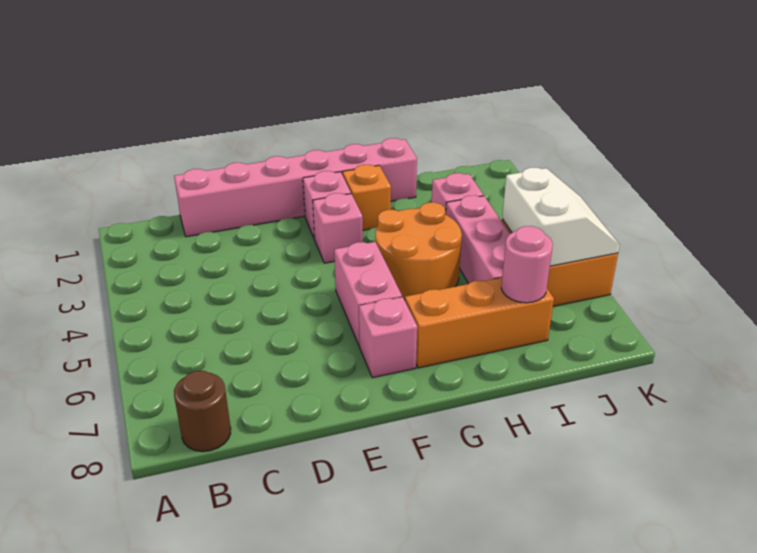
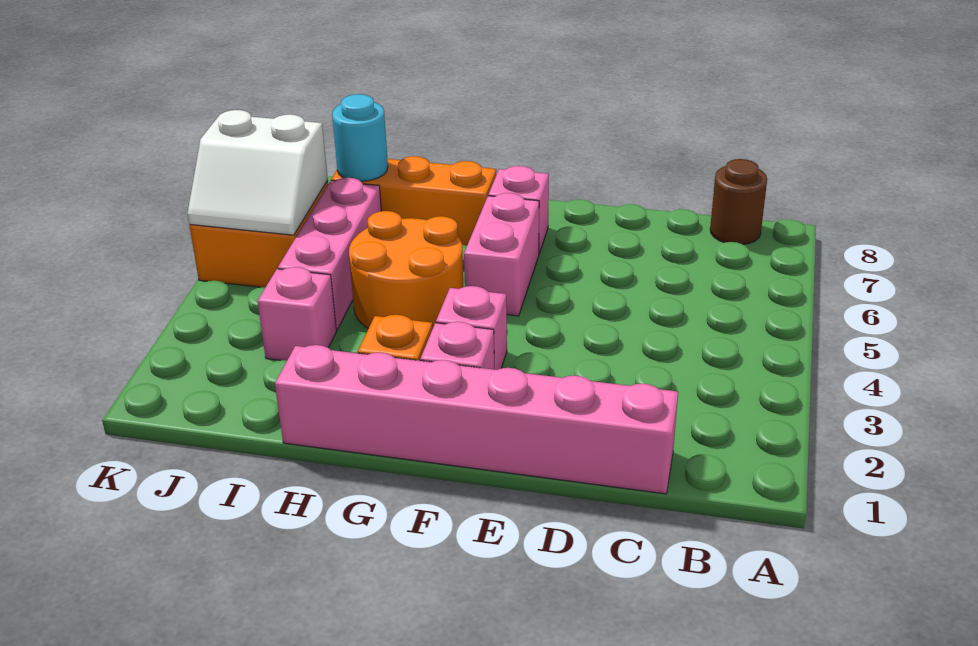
pink 1x1 round brick [501,226,553,303] -> cyan 1x1 round brick [332,94,388,181]
white 2x2 slope [502,168,620,266] -> white 2x2 slope turned to [187,110,328,235]

